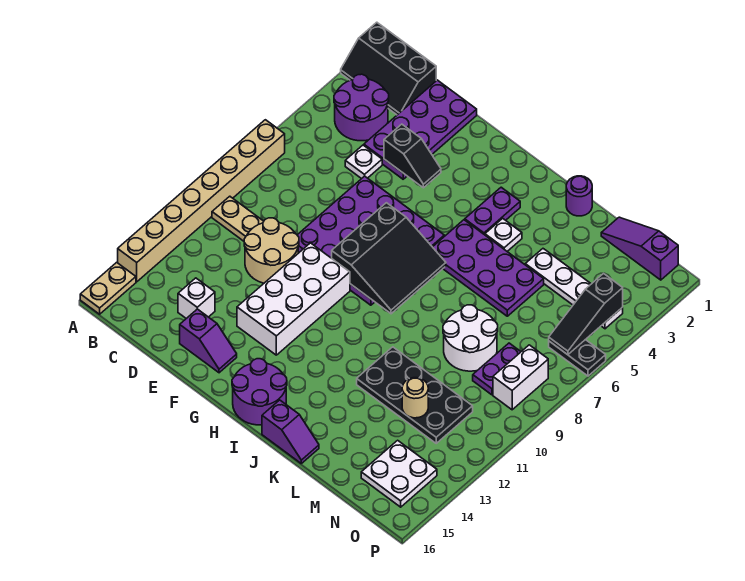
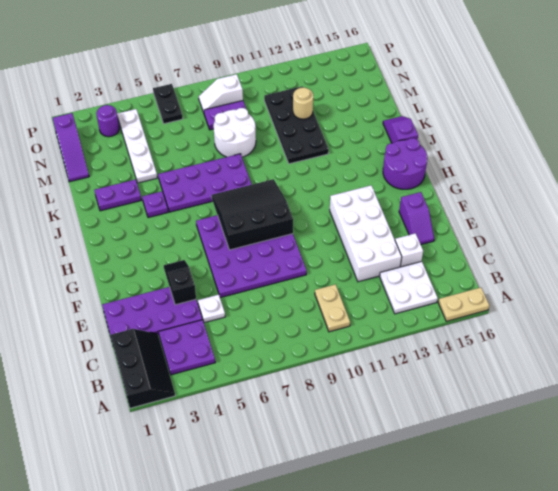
tan 1x8 brick [118,120,285,282] -> none
purple 2x2 round brick [334,74,389,141] -> purple 2x2 plate [159,320,215,375]
tan 2x2 round brick [244,218,299,283] -> none
purple 1x2 slope [180,309,237,373] -> purple 1x2 slope turned to [399,192,434,245]
white 2x4 brick [237,243,350,355] -> white 2x4 brick turned to [330,185,402,282]
purple 1x2 plate [465,187,520,235] -> purple 1x2 plate moved to [94,179,141,211]
purple 2x4 plate [433,220,544,316] -> purple 2x4 plate turned to [158,154,252,212]
white 1x1 plate [485,218,522,251] -> purple 1x1 plate [142,191,168,218]
purple 1x1 round brick [566,176,592,216] -> purple 1x1 round brick moved to [96,105,119,137]
white 2x2 plate [361,440,437,507] -> white 2x2 plate moved to [380,261,438,314]
black 1x3 slope [549,273,623,355] -> none
white 1x2 brick [493,345,548,410] -> white 1x2 slope [199,74,243,113]

